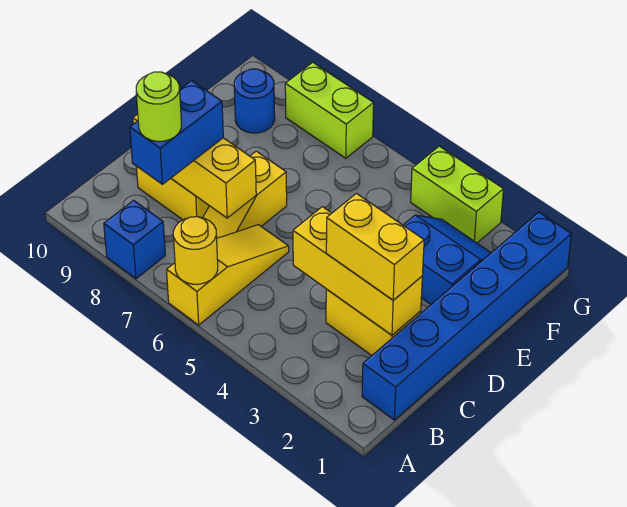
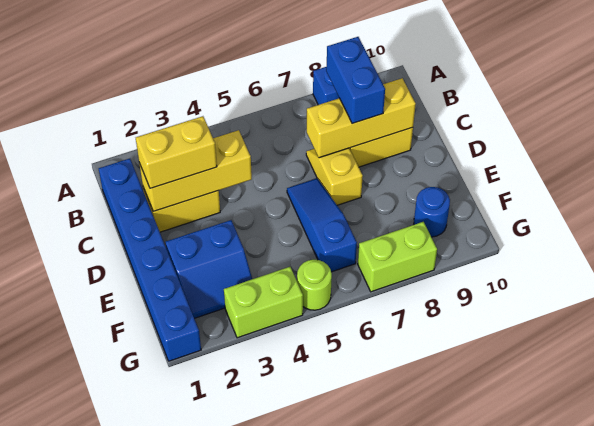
yellow 1x3 slope [167,225,289,325] -> none
yellow 1x1 round brick [173,217,218,284] -> none
lime 1x1 round brick [136,72,181,141] -> lime 1x1 round brick moved to [297,260,332,310]
none -> blue 1x3 slope [287,178,357,272]

